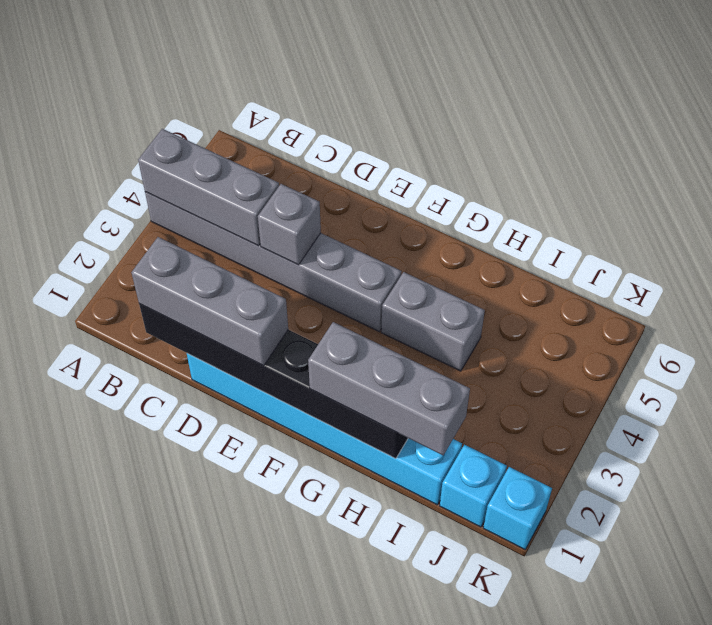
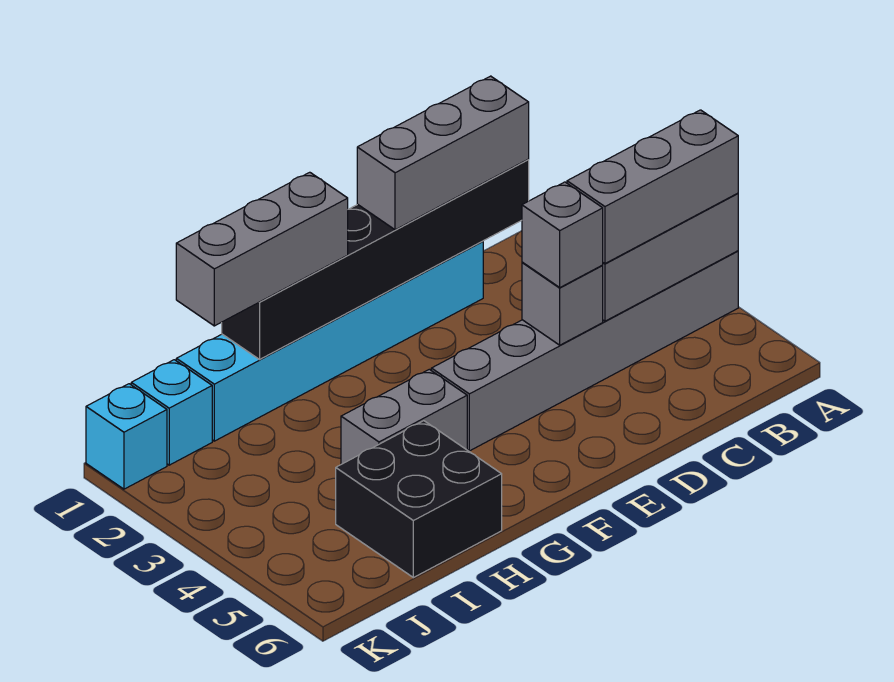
none -> grey 1x3 brick [567,110,738,264]
none -> grey 1x1 brick [522,182,603,287]
none -> black 2x2 brick [336,421,502,578]

